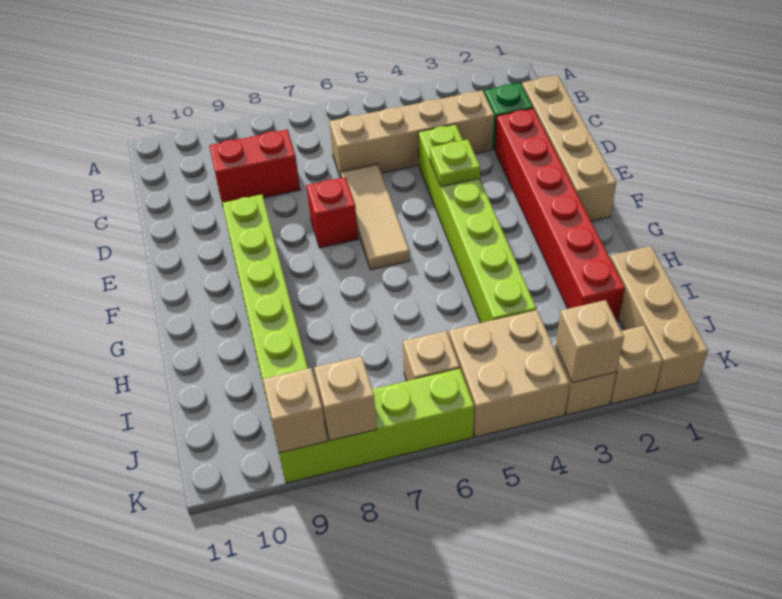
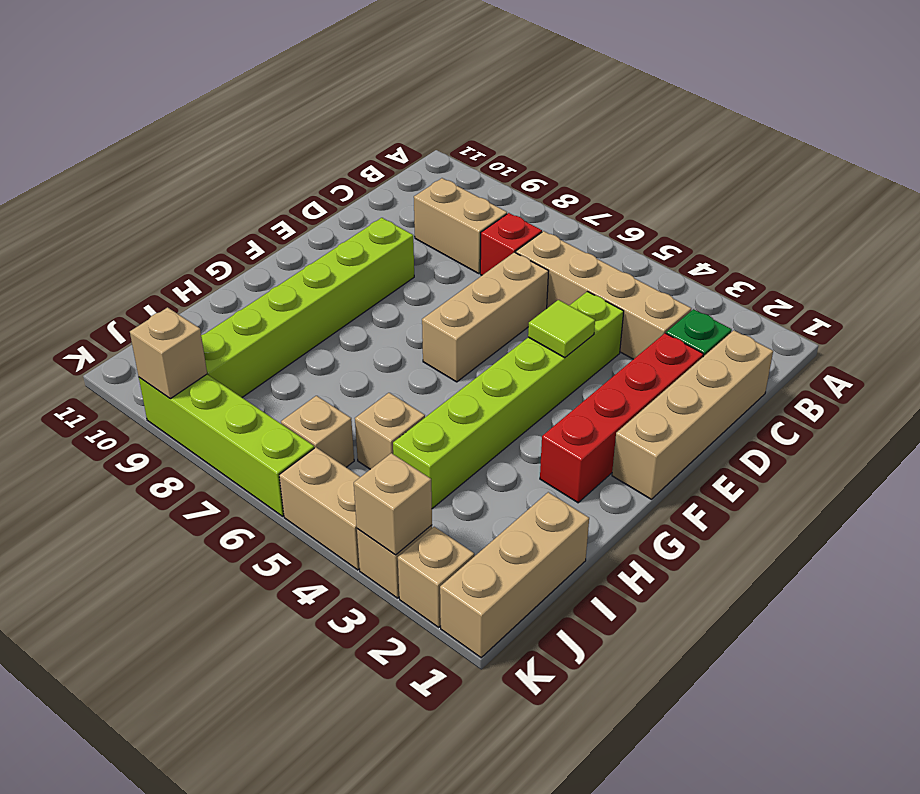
red 1x2 brick [209,130,300,205] -> tan 1x2 brick [414,178,507,273]
red 1x6 brick [495,109,625,322] -> red 1x4 brick [540,333,703,503]
tan 1x3 tile [341,164,410,270] -> tan 1x3 brick [422,252,549,382]
lime 1x1 plate [430,139,480,187] -> lime 1x1 tile [528,300,595,358]
red 1x1 brick [307,177,358,248] -> red 1x1 brick moved to [480,213,542,275]
tan 2x2 brick [449,310,569,437] -> tan 1x2 brick [279,447,360,570]
tan 1x1 brick [314,356,377,441] -> tan 1x1 brick moved to [355,393,425,469]

